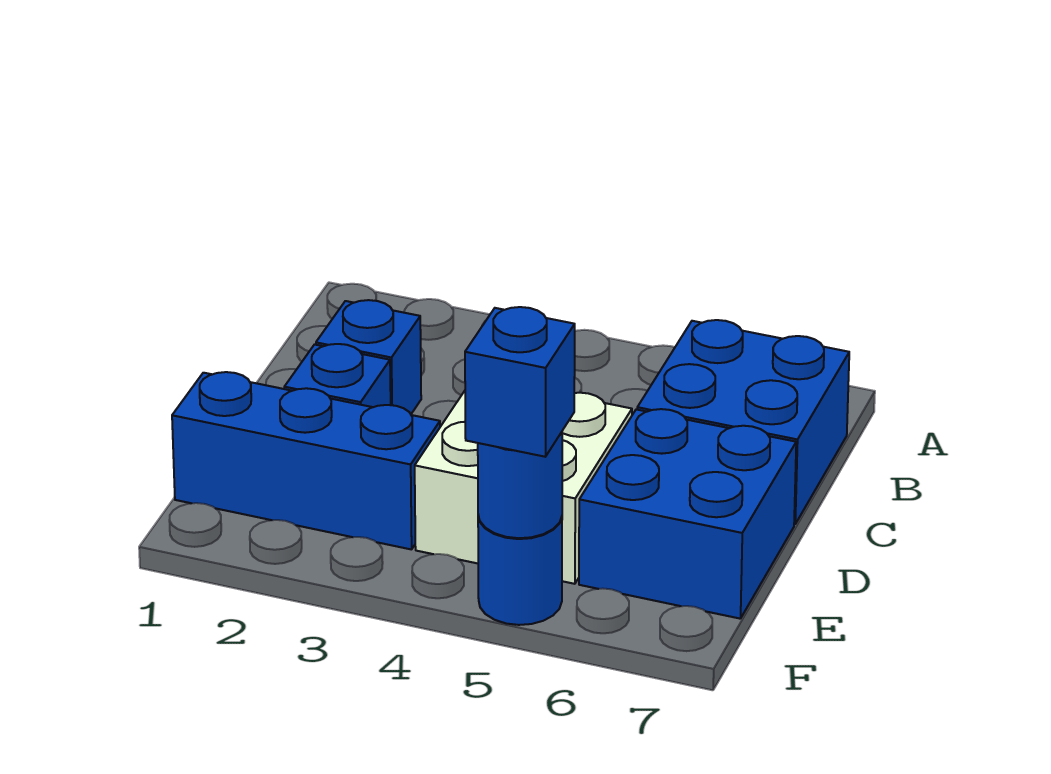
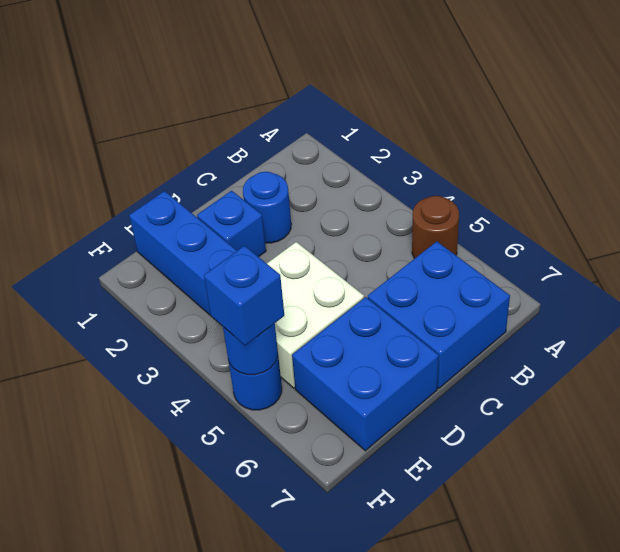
none -> brown 1x1 round brick [412,196,459,259]
blue 1x1 brick [316,300,421,414] -> blue 1x1 round brick [243,172,291,243]

